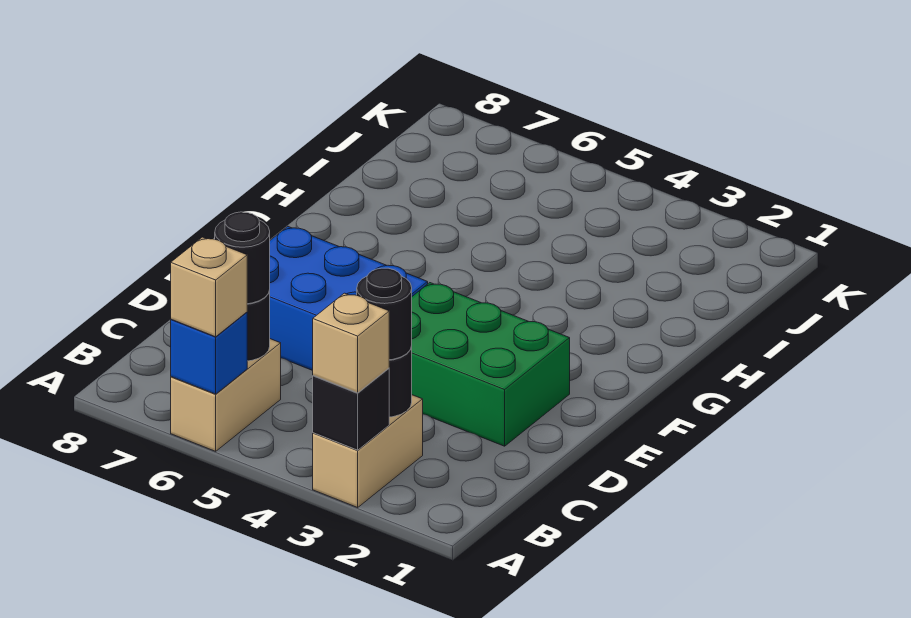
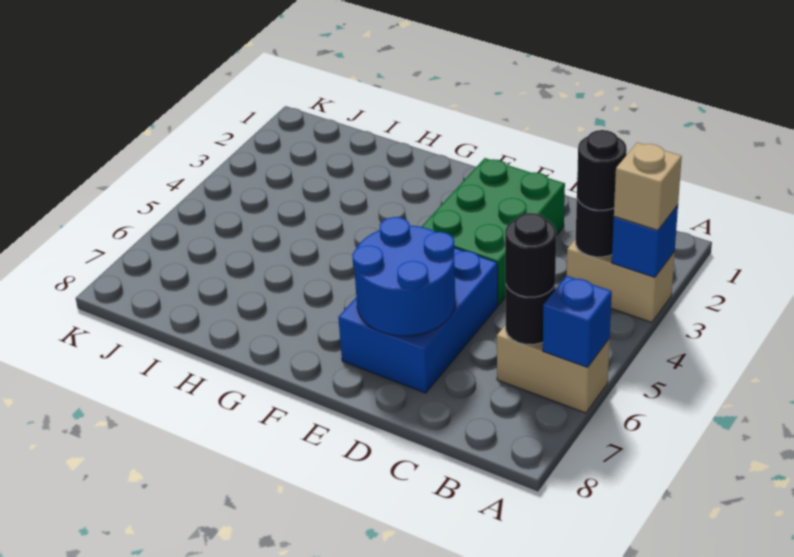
black 1x1 brick [313,368,389,450] -> blue 1x1 brick [612,205,678,277]
tan 1x1 brick [171,237,247,337] -> none
none -> blue 2x2 round brick [353,217,456,336]

